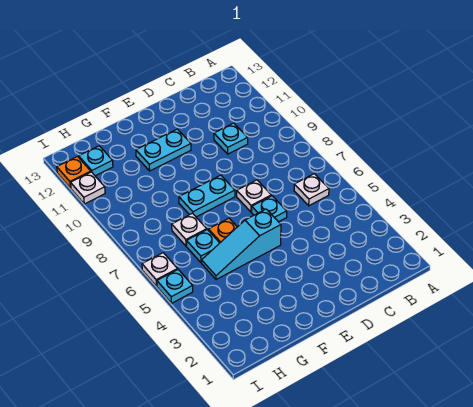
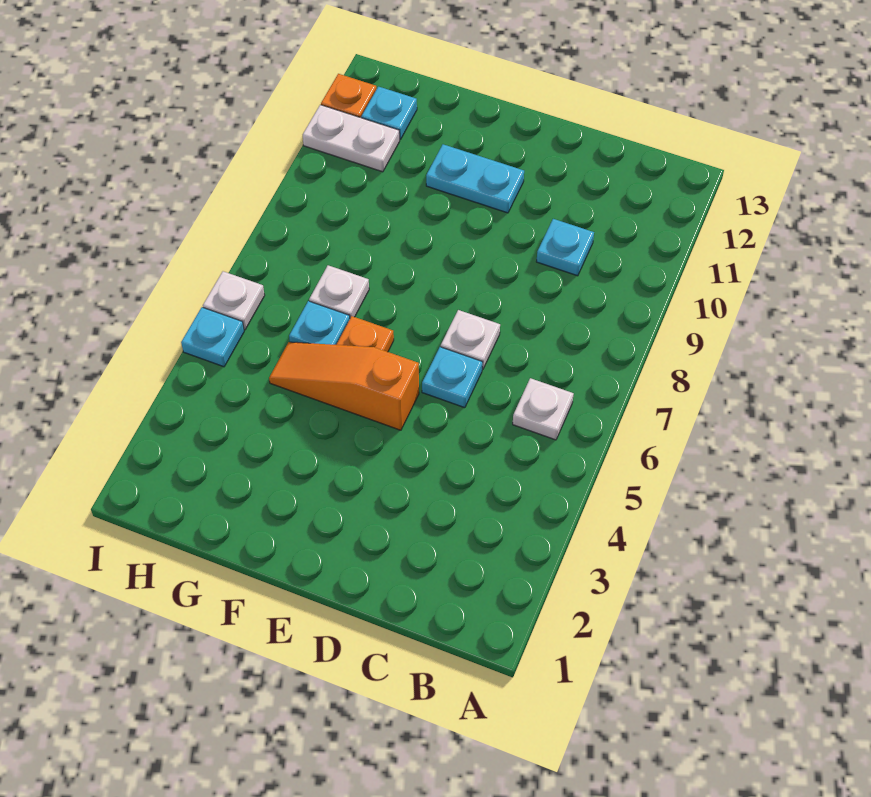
cyan 1x3 slope [202,209,281,280] -> orange 1x3 slope [269,342,419,430]
cyan 1x2 plate [179,175,235,217] -> none
white 1x1 plate [71,172,105,204] -> white 1x2 plate [303,105,400,172]

